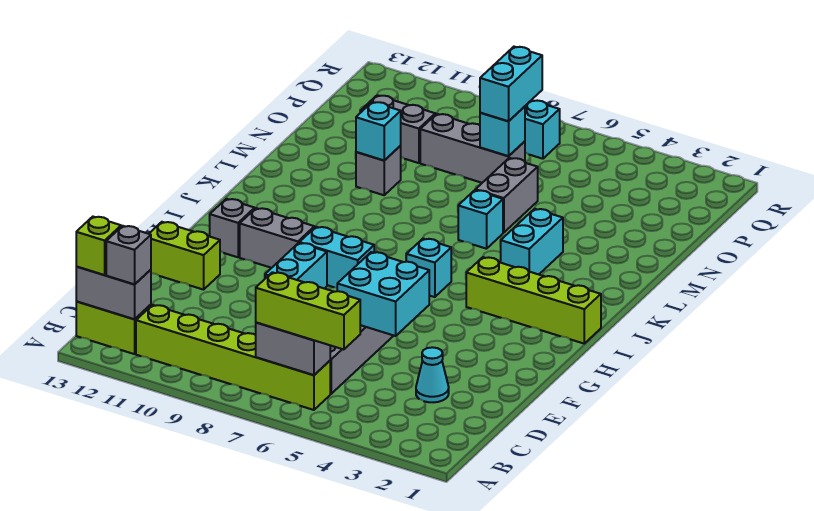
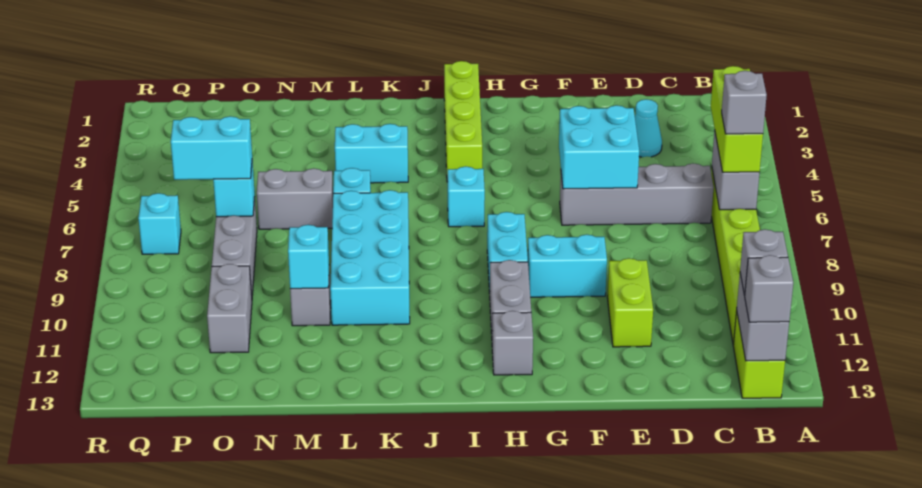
none -> grey 1x1 brick [722,71,767,134]
lime 1x1 brick [76,217,121,275] -> grey 1x1 brick [745,255,793,322]
lime 1x2 brick [149,222,220,290] -> lime 1x2 brick moved to [607,258,653,347]
none -> cyan 2x4 brick [330,190,410,325]

